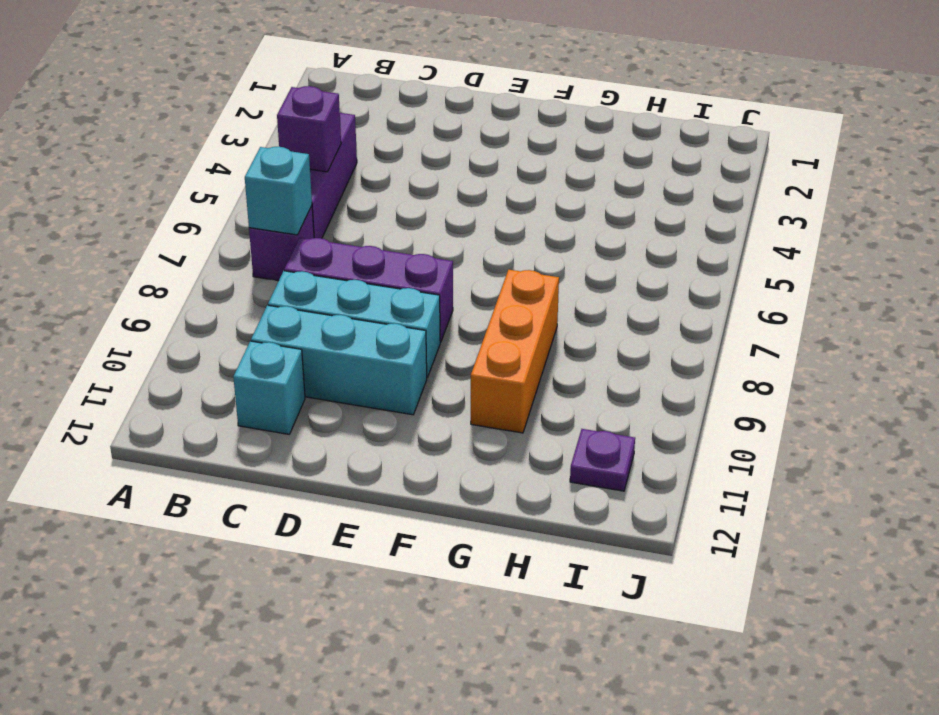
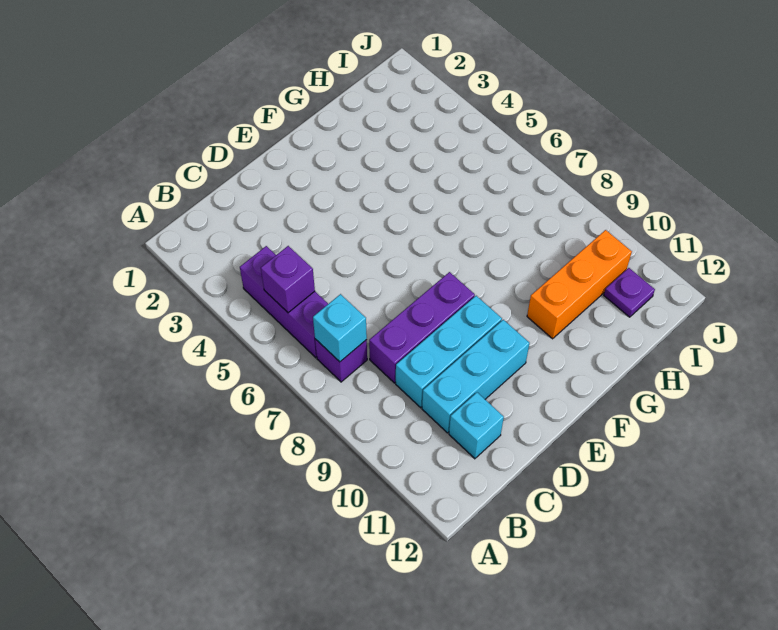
orange 1x3 brick [471,270,559,433] -> orange 1x3 brick turned to [527,230,632,339]

